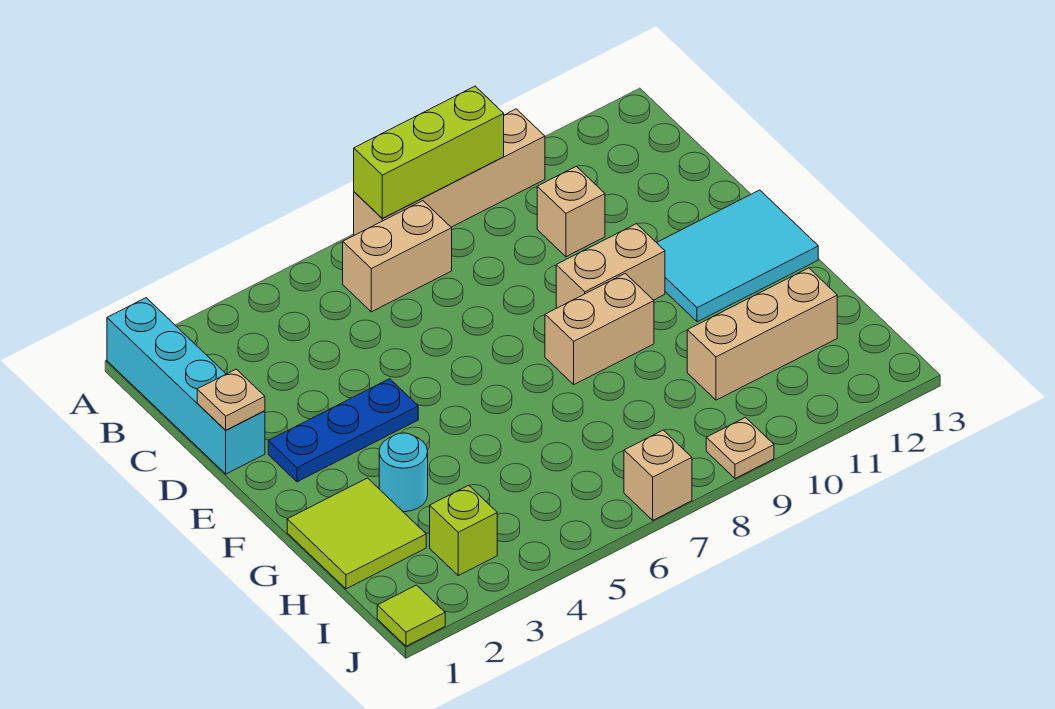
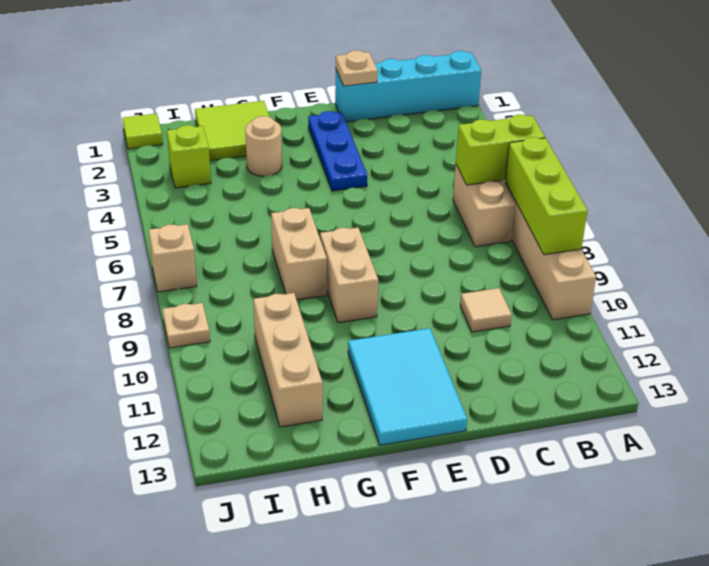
none -> lime 1x2 brick [456,115,545,185]
tan 1x1 brick [537,166,605,257] -> tan 1x1 tile [460,288,512,332]
tan 1x2 brick [556,224,665,308] -> tan 1x2 brick moved to [271,208,327,300]
cyan 1x1 round brick [379,433,428,512] -> tan 1x1 round brick [245,116,282,176]

